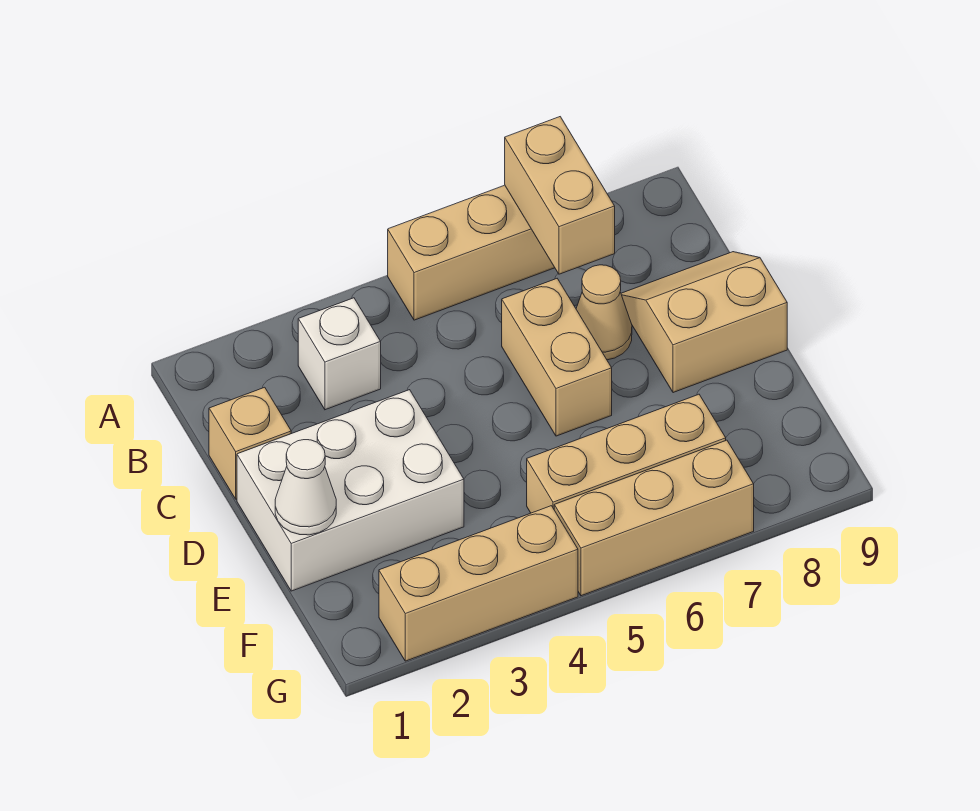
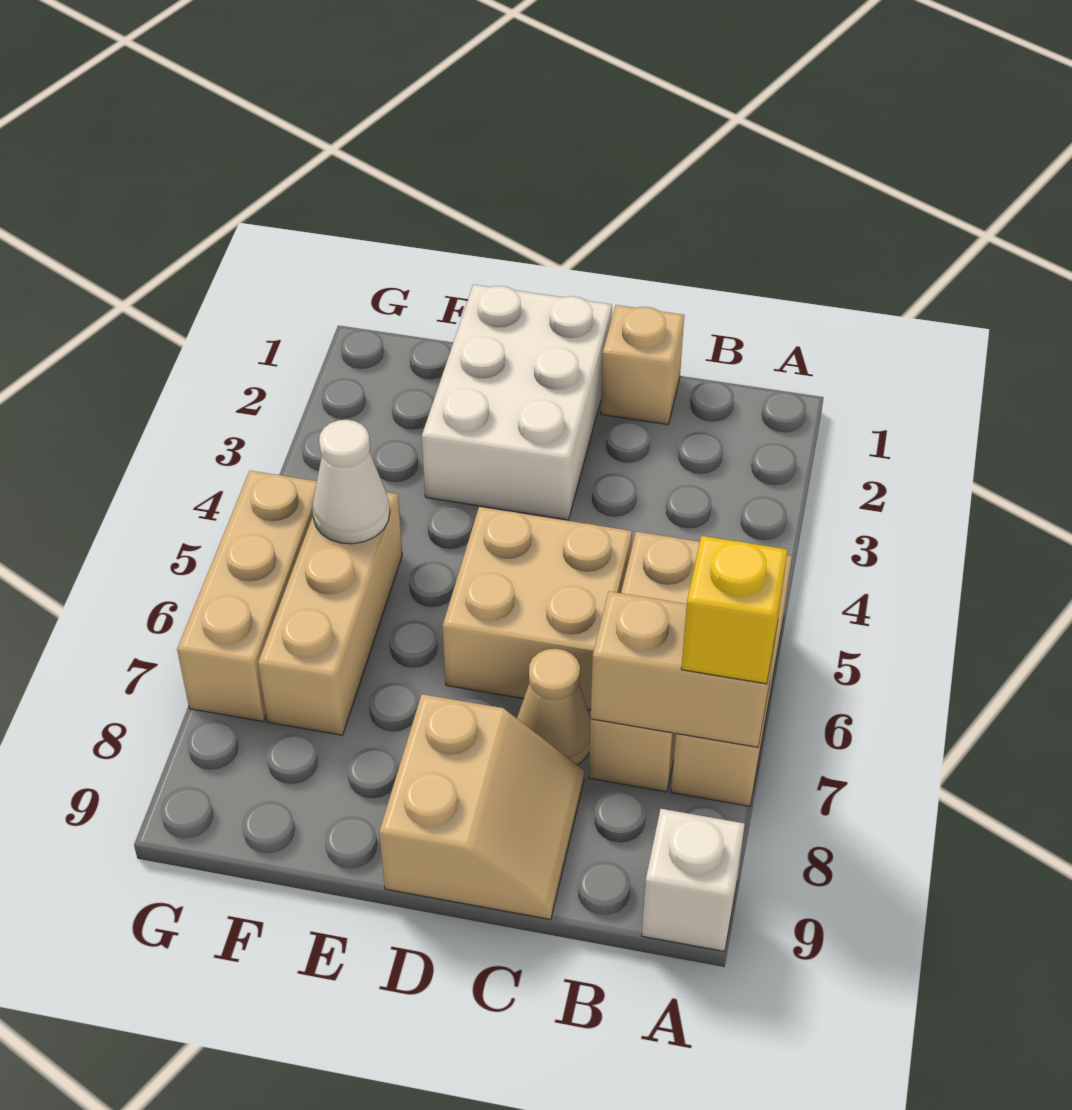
none -> yellow 1x1 brick [681,536,788,684]
white 1x1 brick [298,298,381,410] -> white 1x1 brick moved to [642,809,745,951]
tan 1x2 brick [502,279,612,436] -> tan 2x2 brick [443,507,632,710]
white 1x1 cone [275,440,336,535] -> white 1x1 cone moved to [312,420,390,544]
tan 1x3 brick [379,506,578,661] -> tan 1x3 brick moved to [589,532,700,792]

